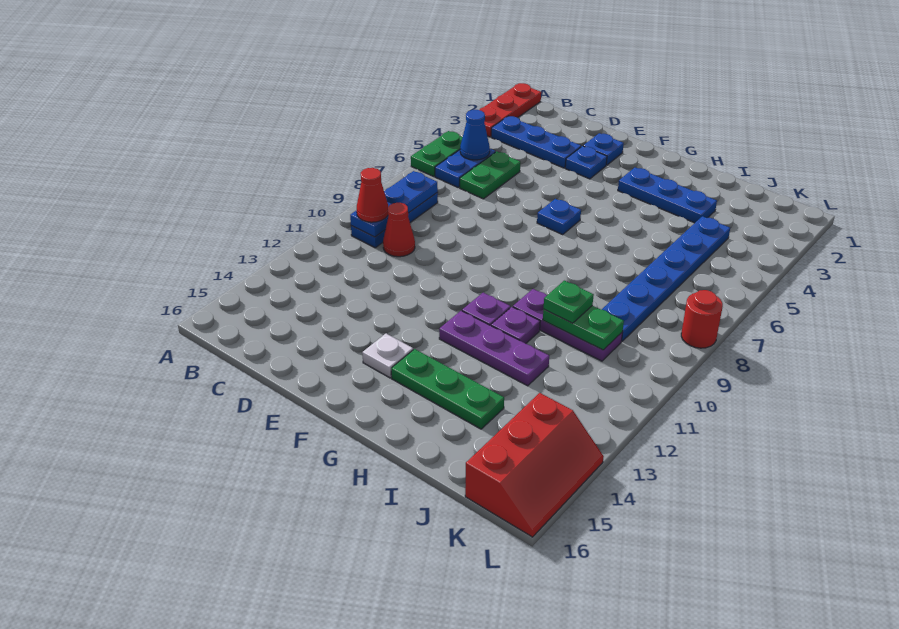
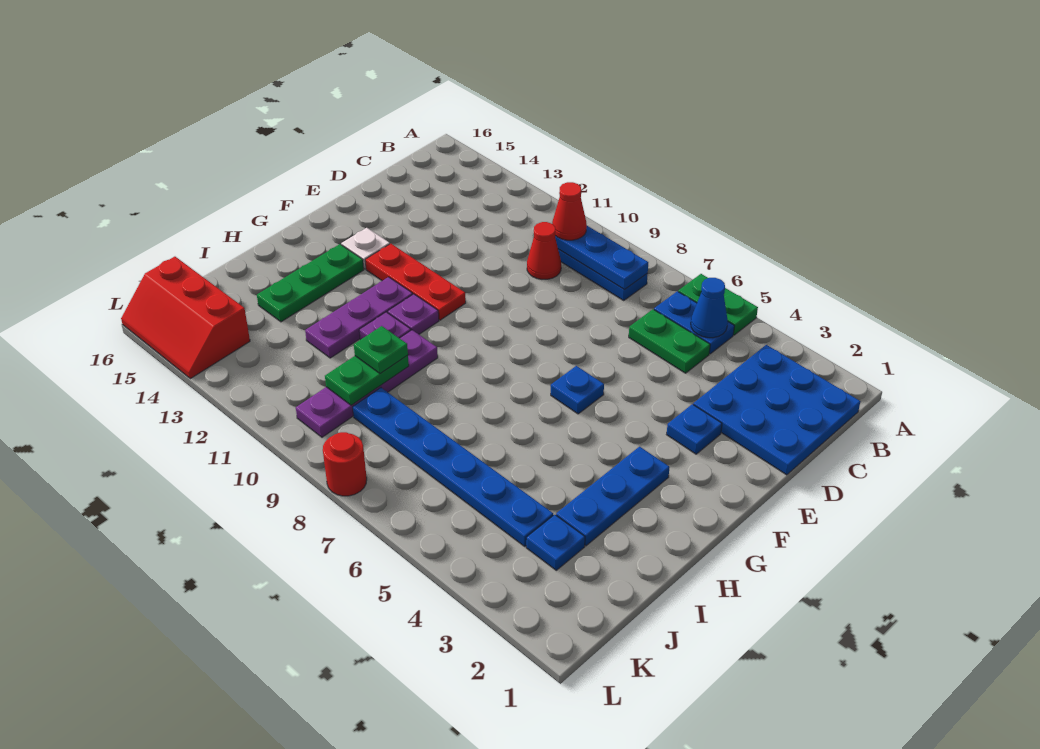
red 1x3 plate [480,83,541,137] -> red 1x3 plate moved to [365,244,466,320]
blue 1x3 plate [491,116,581,168] -> blue 3x3 plate [693,345,860,475]
blue 1x1 plate [584,133,624,165] -> blue 1x1 plate moved to [526,515,585,570]
purple 1x3 plate [513,289,622,361] -> purple 1x4 plate [296,330,438,437]

